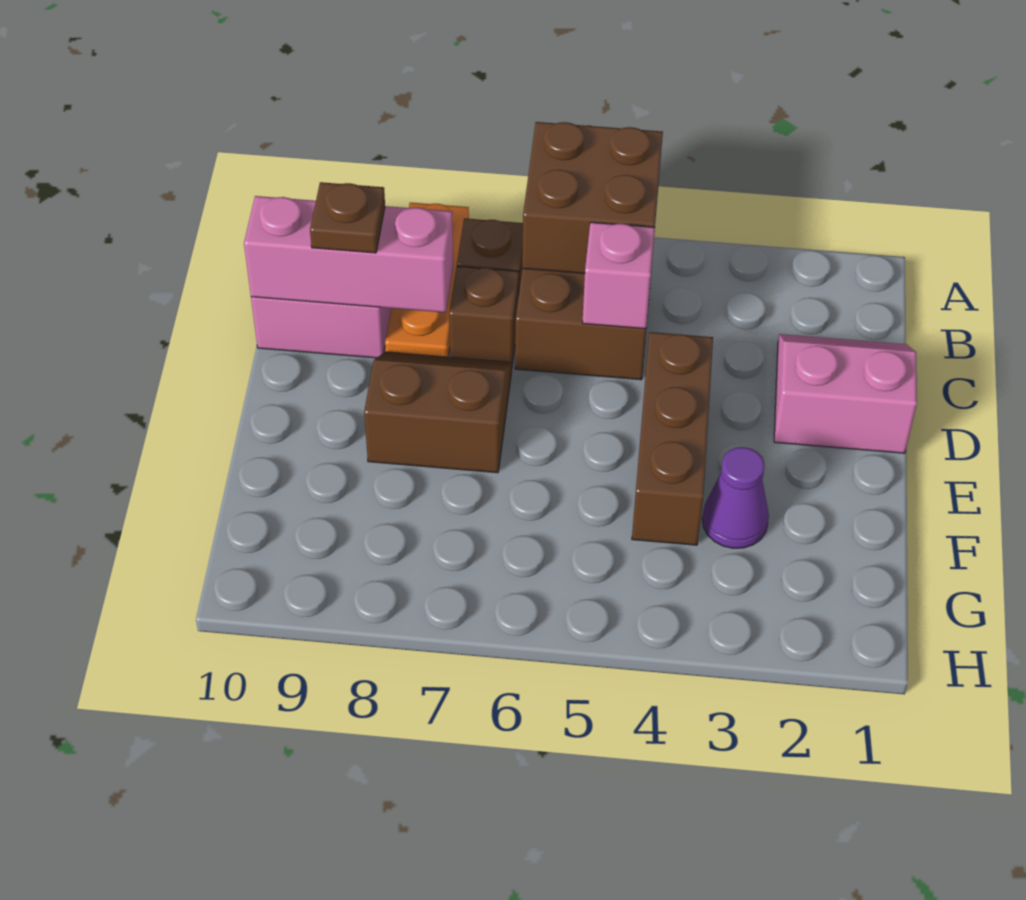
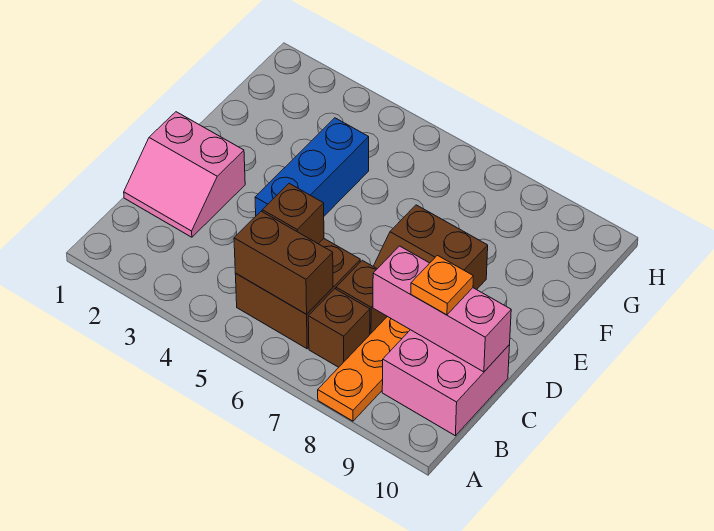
brown 2x2 brick [522,122,663,273] -> brown 1x2 brick [234,211,333,314]
pink 1x1 brick [583,222,655,329] -> brown 1x1 brick [262,184,324,244]
brown 1x1 plate [310,182,385,253] -> orange 1x1 plate [411,255,473,315]
brown 1x3 brick [632,332,713,545] -> blue 1x3 brick [255,118,369,216]
purple 1x1 cone [702,447,769,548] -> none

